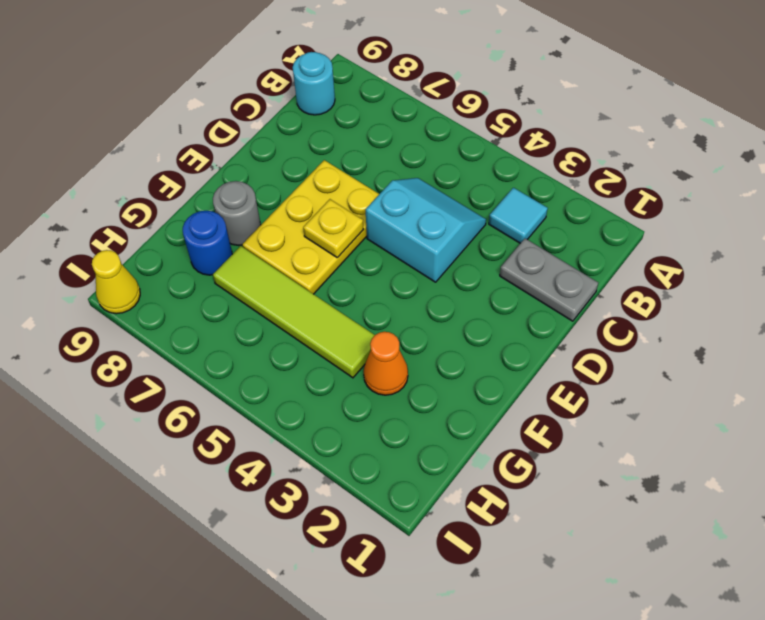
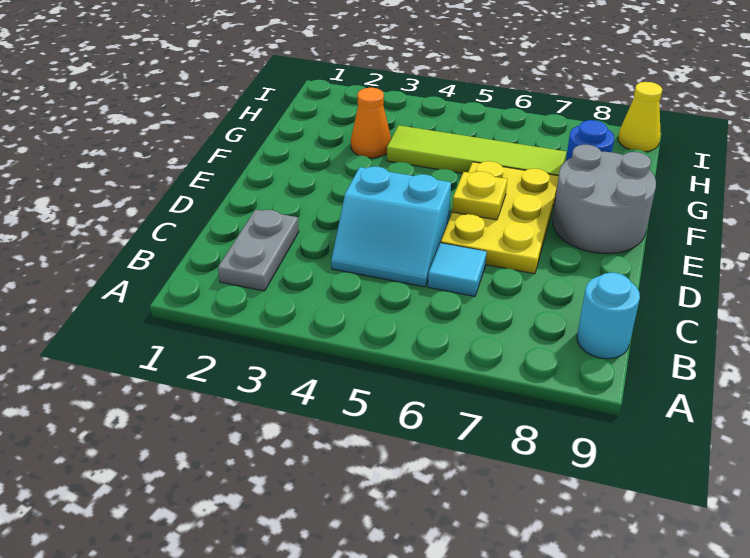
cyan 1x1 tile [489,188,548,243] -> cyan 1x1 tile moved to [428,243,487,296]
grey 1x2 plate [500,239,598,321] -> grey 1x2 plate turned to [218,210,299,291]
grey 1x1 round brick [213,181,261,246] -> grey 2x2 round brick [552,145,656,254]

